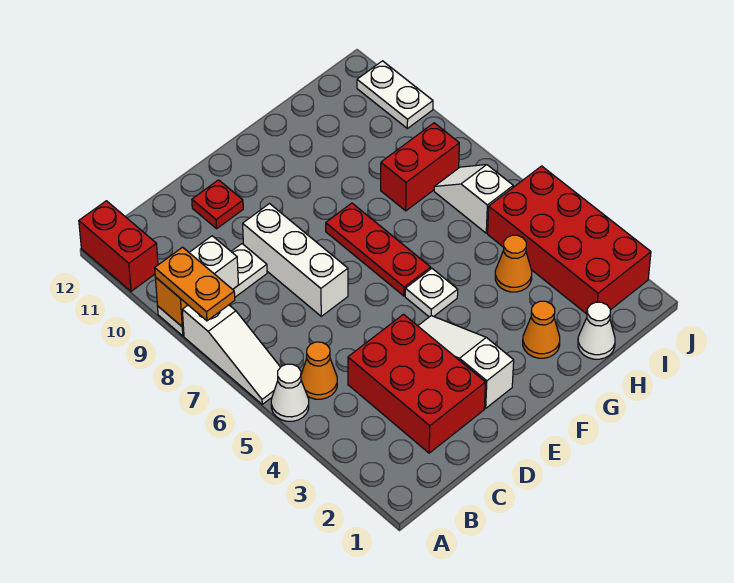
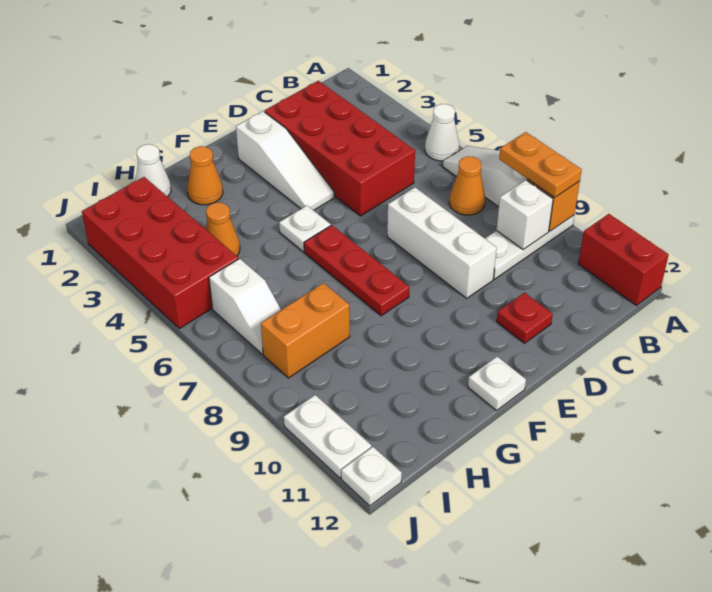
orange 1x1 cone [301,342,337,399] -> orange 1x1 cone moved to [449,156,485,215]
red 2x3 brick [348,314,485,453] -> red 2x4 brick [265,81,415,216]
none -> white 1x1 plate [468,357,526,410]
red 1x2 brick [381,123,459,211] -> orange 1x2 brick [261,283,350,378]
none -> white 1x1 plate [341,447,402,506]

